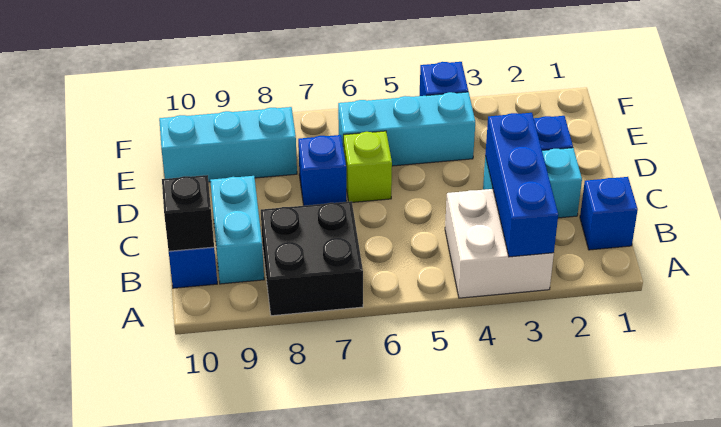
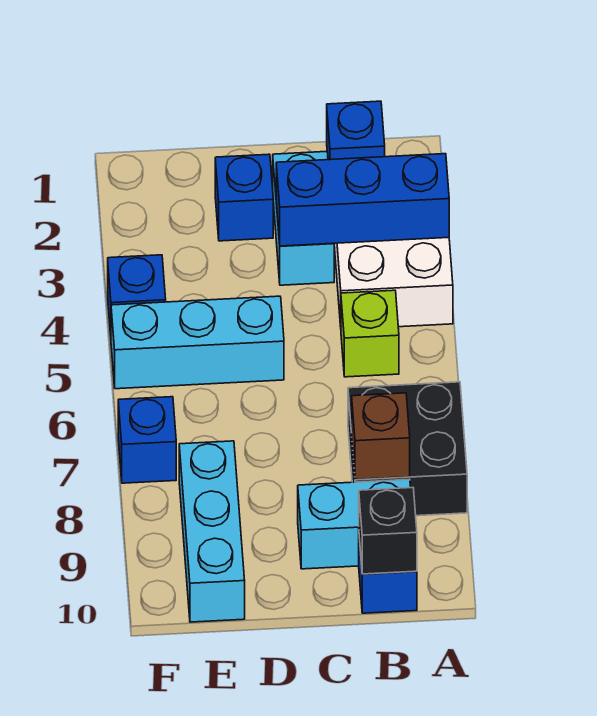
none -> brown 1x1 brick [352,393,410,480]
lime 1x1 brick [343,131,392,202] -> lime 1x1 brick moved to [341,290,399,377]
blue 1x1 brick [298,135,346,206] -> blue 1x1 brick moved to [118,397,176,483]
cyan 1x3 brick [338,92,475,166] -> cyan 1x3 brick turned to [111,296,284,389]

